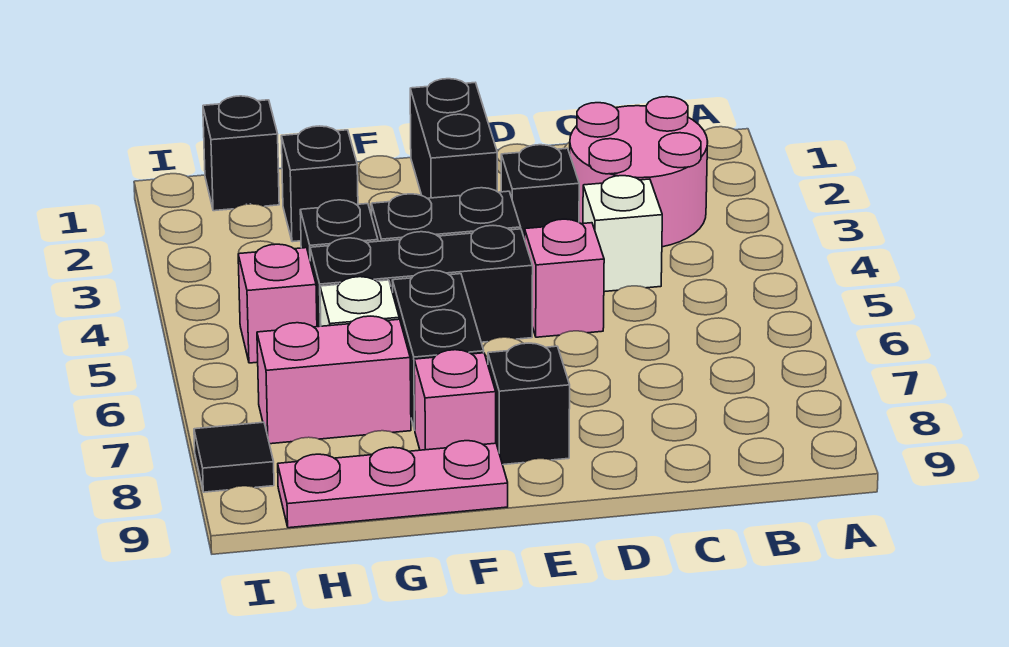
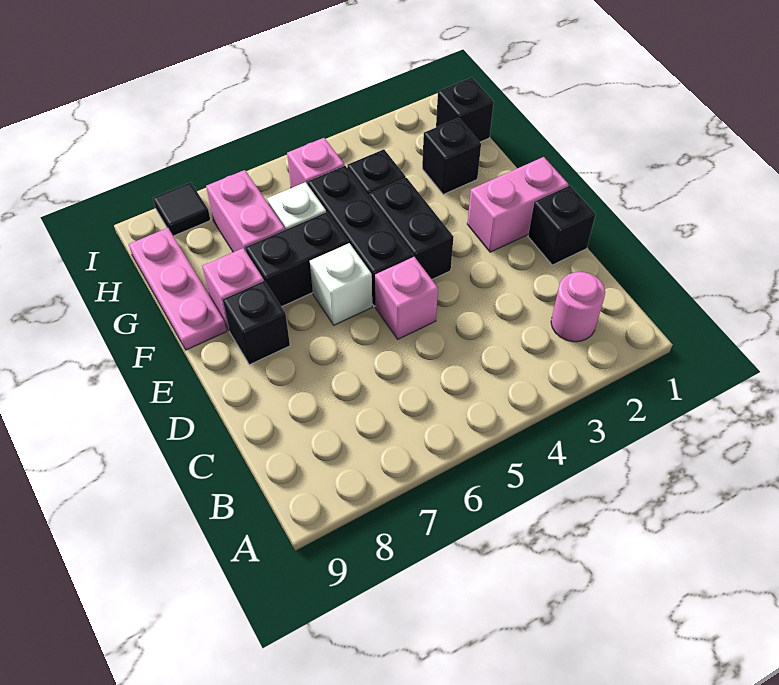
pink 2x2 round brick [570,97,708,247] -> pink 1x1 round brick [551,272,605,342]
white 1x1 brick [583,176,662,292] -> white 1x1 brick moved to [310,243,372,325]
black 1x1 brick [501,145,579,239] -> black 1x1 brick moved to [528,186,596,265]
black 1x2 brick [410,79,497,198] -> pink 1x2 brick [467,157,569,252]

